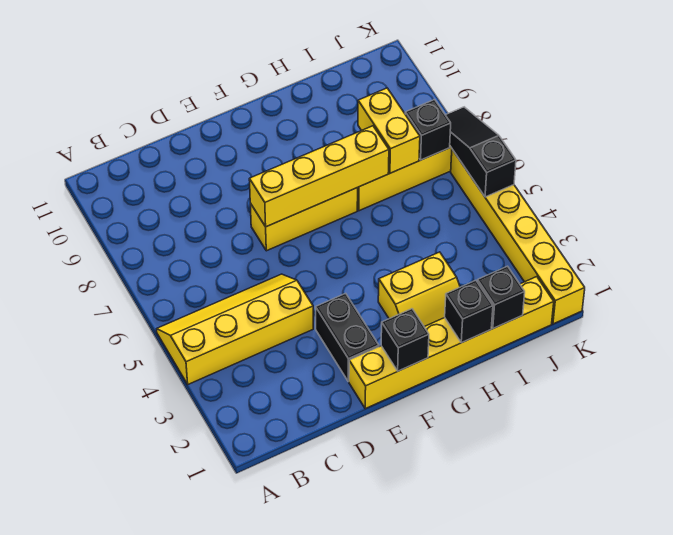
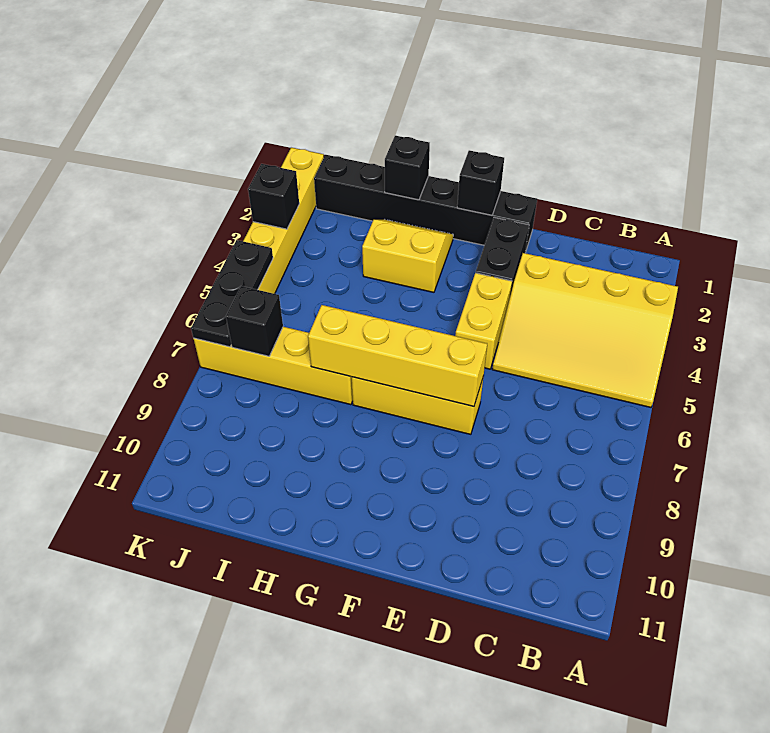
yellow 2x4 slope [157,274,313,384] -> yellow 3x4 slope [492,253,678,407]
yellow 1x6 brick [349,277,554,409] -> black 1x6 brick [314,155,537,253]
black 1x1 brick [477,266,525,328] -> black 1x1 brick moved to [248,164,299,229]
yellow 1x2 brick [358,88,420,173] -> yellow 1x2 brick moved to [455,273,512,369]
black 1x3 slope [446,107,516,197] -> black 1x3 plate [191,240,273,347]

